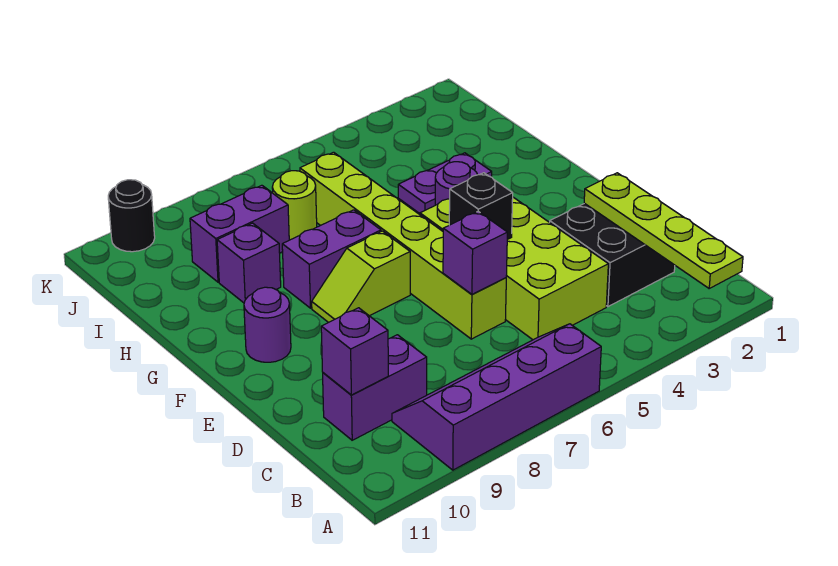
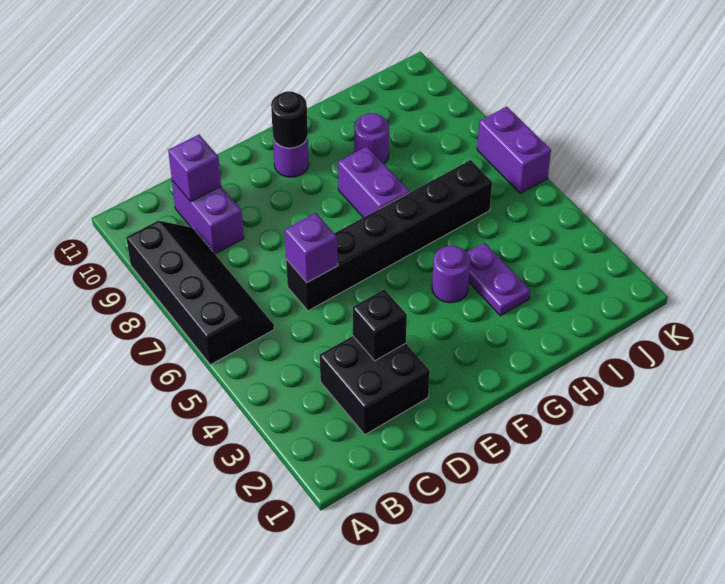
lime 1x4 plate [584,173,743,288] -> none
purple 2x4 slope [392,324,601,470] -> black 2x4 slope [126,221,274,365]
lime 2x4 brick [420,197,608,340] -> none
lime 1x6 brick [300,152,506,339] -> black 1x6 brick [286,160,492,311]
black 1x1 brick [449,173,513,239] -> black 1x1 brick moved to [353,289,407,361]
lime 1x2 slope [312,231,410,323] -> none
purple 1x1 brick [217,223,281,303] -> purple 1x1 round brick [354,113,389,164]
lime 1x1 round brick [272,171,317,240] -> none
purple 1x2 brick [190,185,289,282] -> purple 1x2 brick moved to [477,107,551,193]
black 1x1 round brick [108,180,155,252] -> black 1x1 round brick moved to [271,91,308,148]

